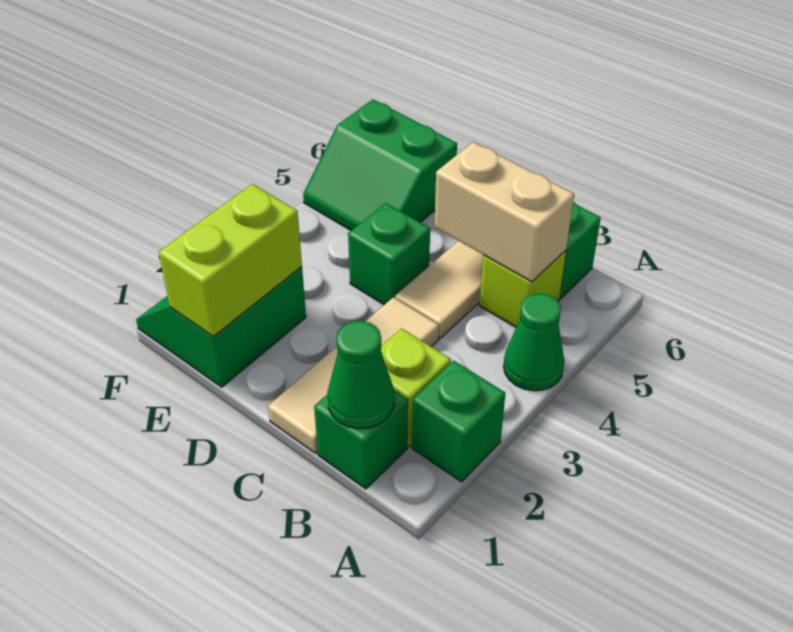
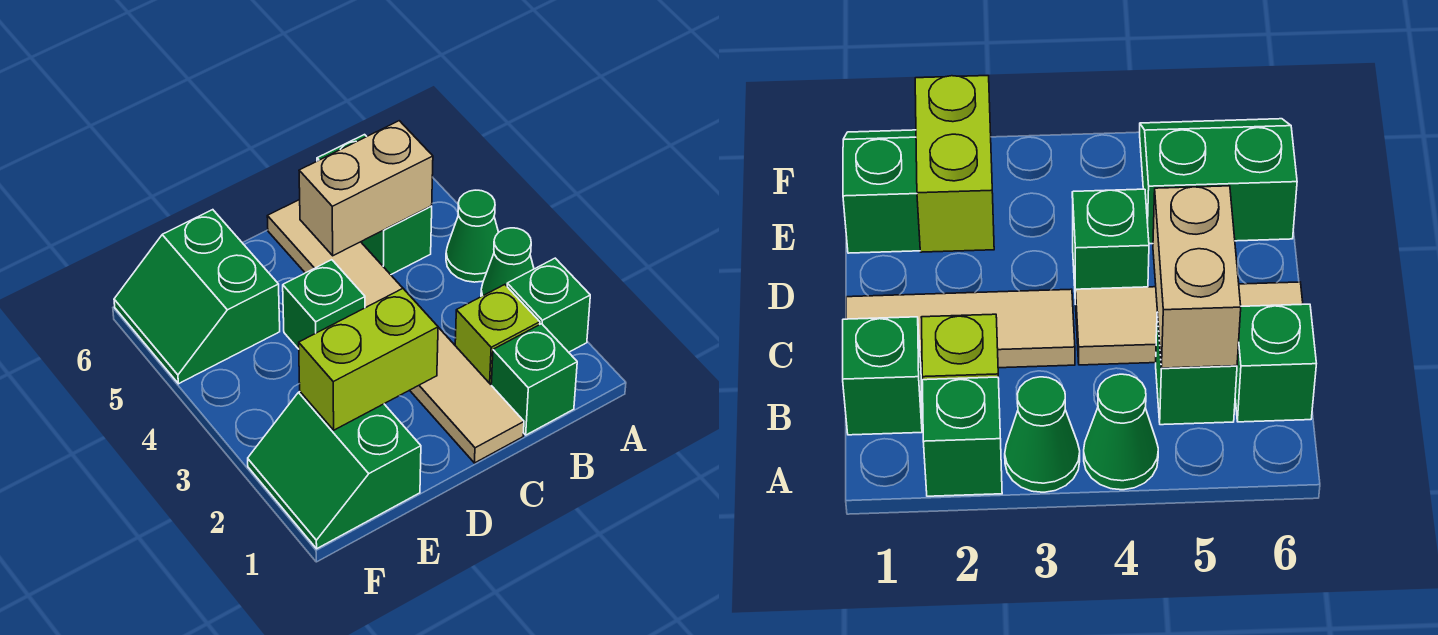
green 1x1 cone [327,321,394,429] -> green 1x1 cone moved to [481,228,534,297]
lime 1x1 brick [480,250,566,327] -> green 1x1 brick [361,206,432,275]
lime 1x2 brick [159,184,302,336] -> lime 1x2 brick turned to [299,289,438,430]
green 2x2 slope [303,100,457,230] -> green 2x2 slope turned to [114,210,280,384]

